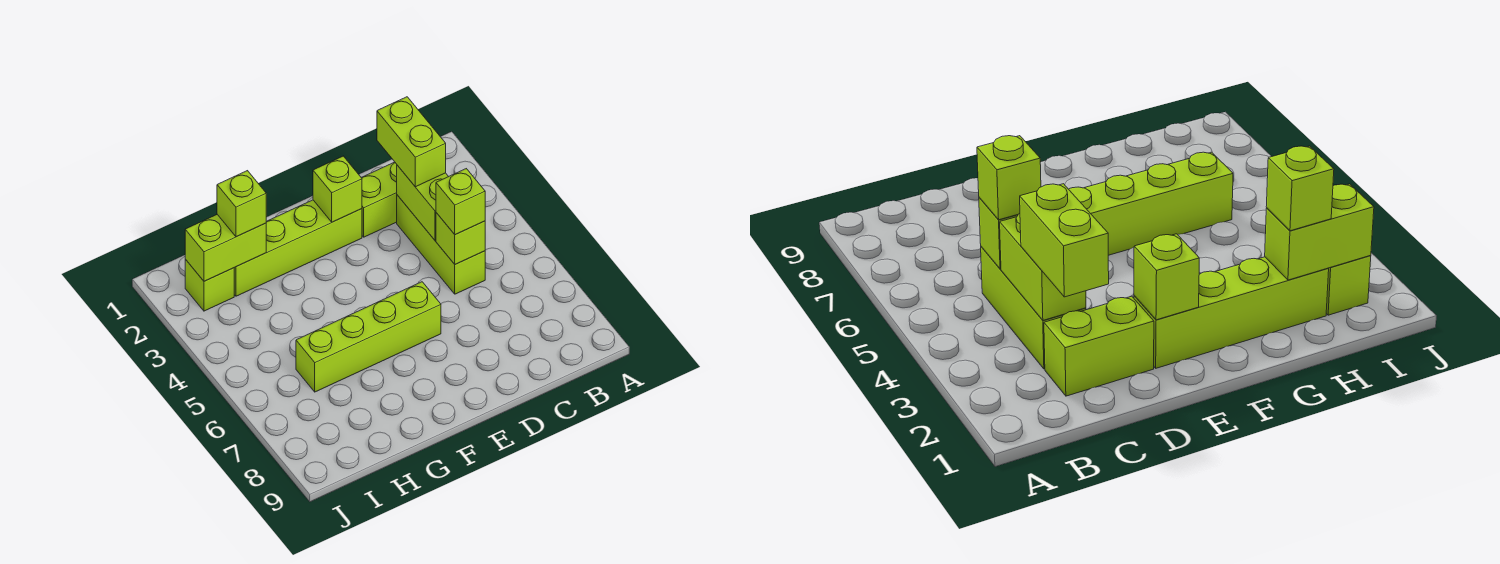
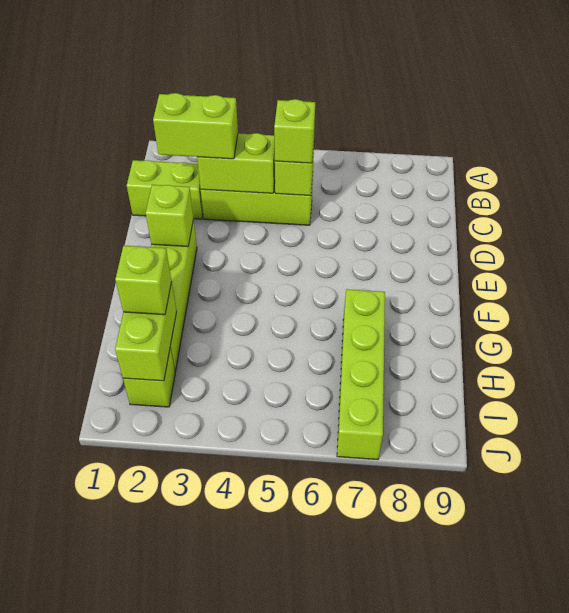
lime 1x2 brick [361,162,397,237] -> lime 1x2 brick turned to [127,160,203,219]
lime 1x4 brick [296,282,441,392] -> lime 1x4 brick moved to [337,289,385,459]

